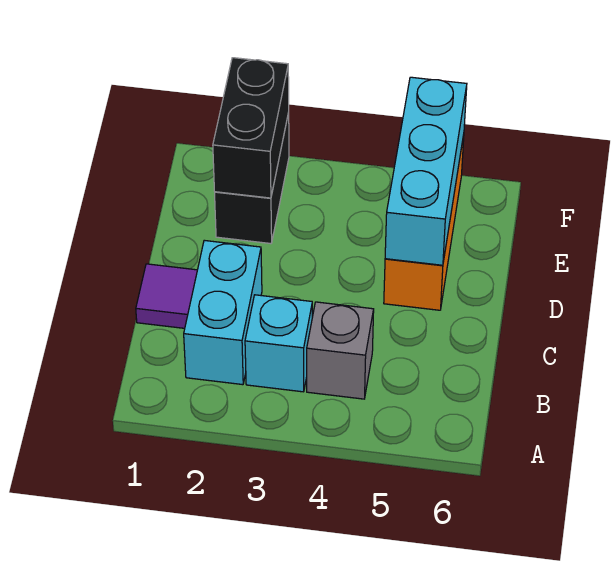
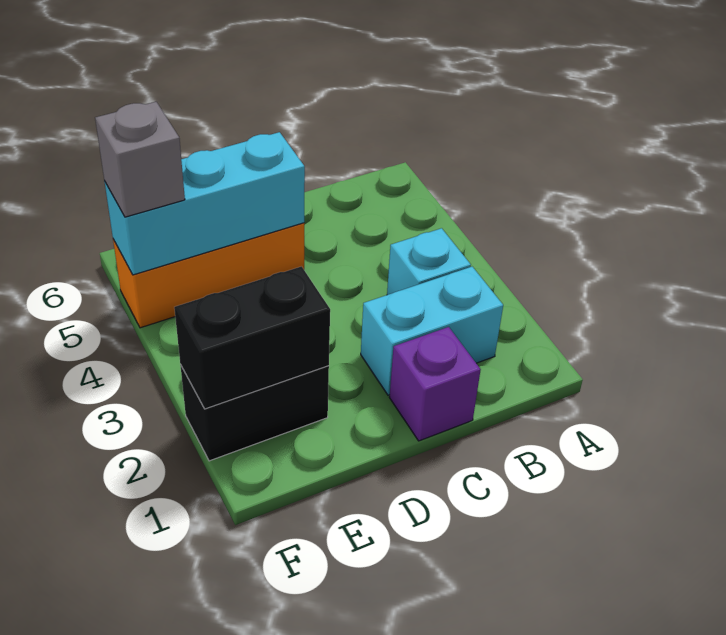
grey 1x1 brick [307,302,374,399] -> grey 1x1 brick moved to [95,102,185,217]
purple 1x1 tile [136,264,197,328] -> purple 1x1 brick [389,327,481,441]

